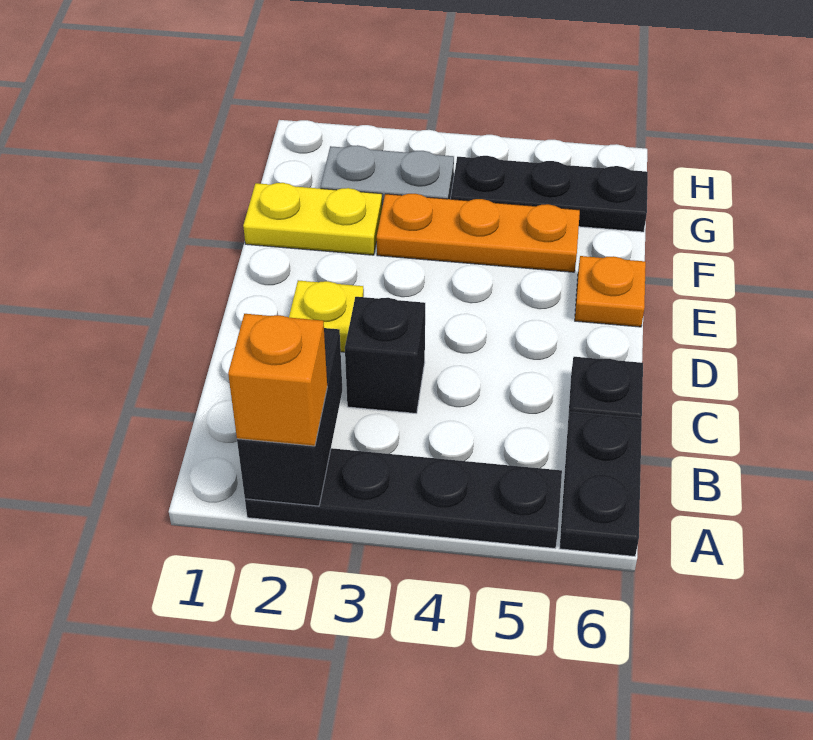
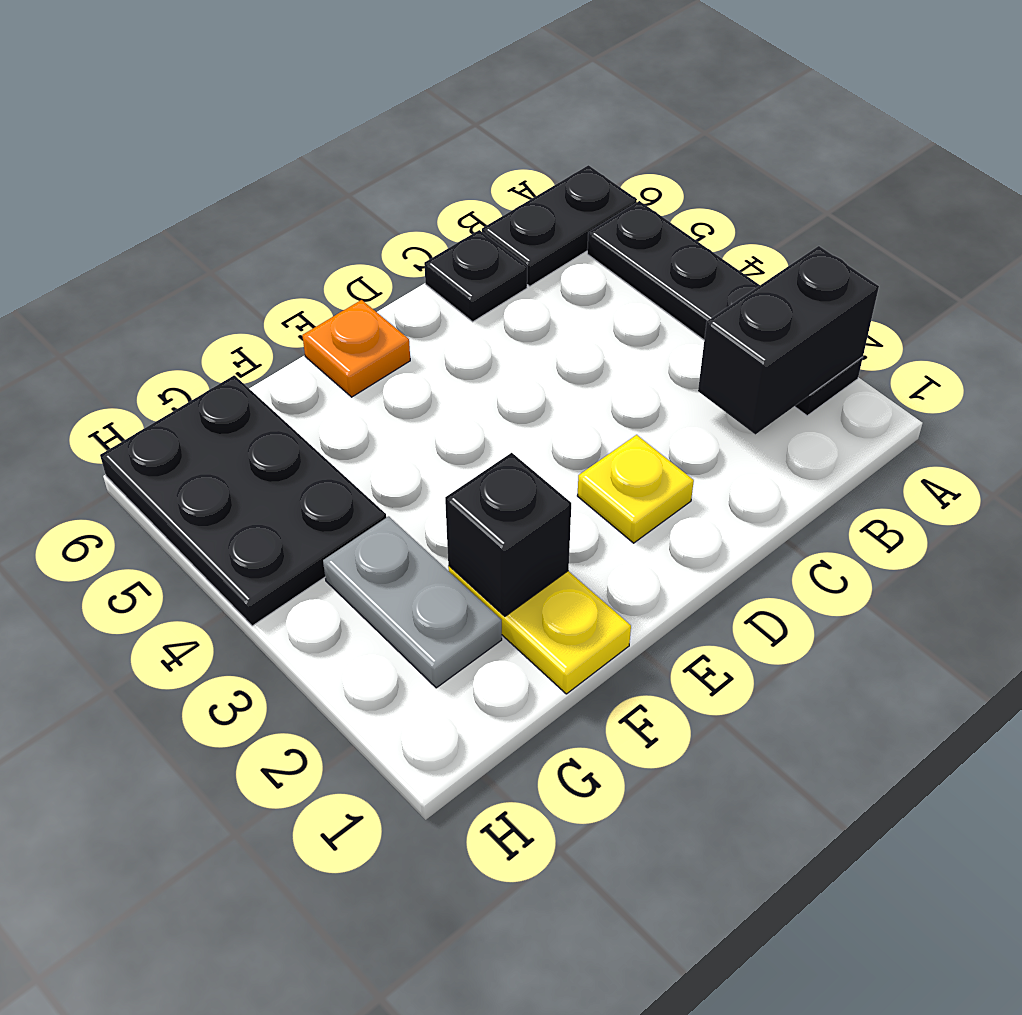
orange 1x1 brick [228,314,327,446] -> none
black 1x1 brick [345,297,425,413] -> black 1x1 brick moved to [445,453,571,616]
orange 1x3 plate [377,194,580,272] -> none
black 1x3 plate [451,156,648,232] -> black 2x3 plate [100,375,386,626]

